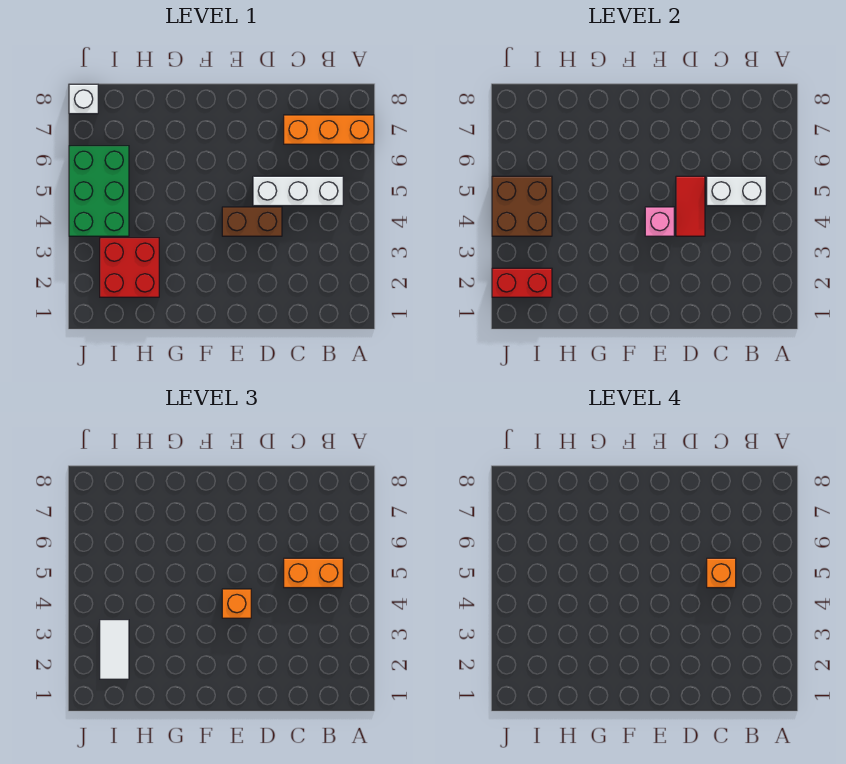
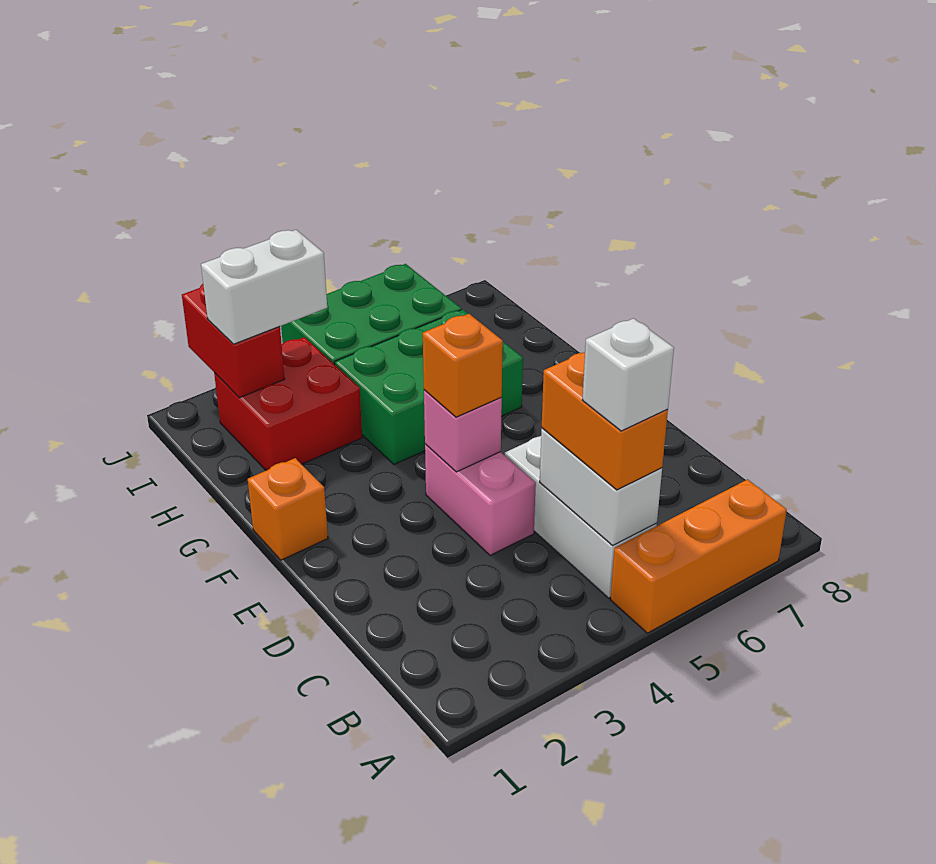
orange 1x3 brick [284,115,374,144] -> orange 1x3 brick turned to [610,479,787,633]
orange 1x1 brick [707,558,736,588] -> orange 1x1 brick moved to [248,458,328,560]
brown 1x2 brick [222,207,282,236] -> pink 1x2 brick [425,444,536,555]
red 1x2 tile [676,176,705,236] -> none
none -> green 2x3 brick [334,309,523,464]
white 1x2 tile [100,620,129,679] -> white 1x2 brick [201,230,327,344]
brown 2x2 brick [492,176,552,236] -> none
white 1x1 brick [69,84,98,114] -> white 1x1 brick moved to [583,318,674,431]

